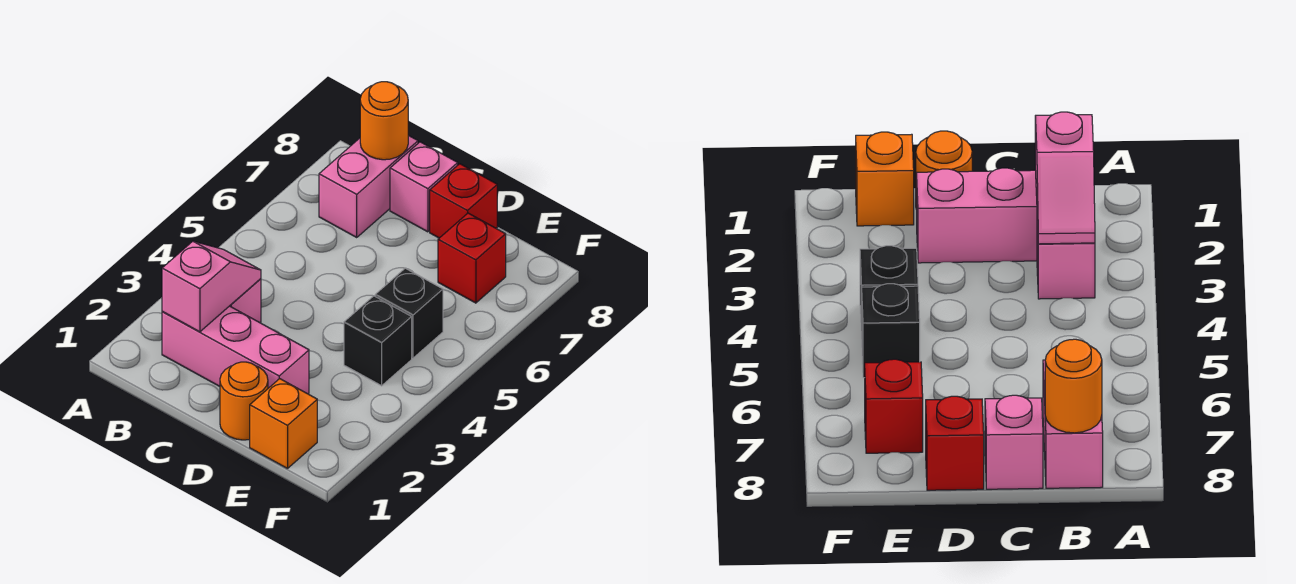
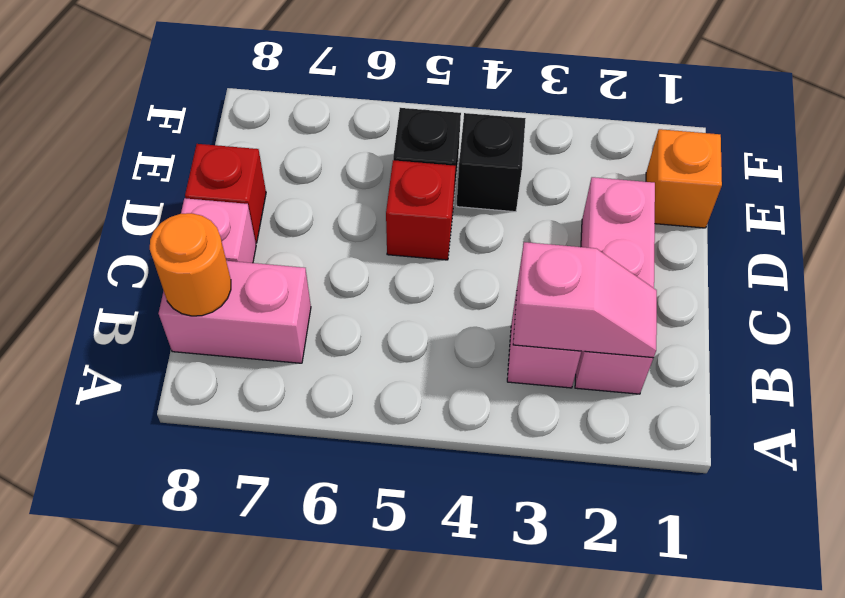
pink 1x2 slope [162,241,261,332] -> pink 1x2 slope turned to [513,242,657,358]
orange 1x1 round brick [220,362,268,440] -> none
red 1x1 brick [438,213,506,303] -> red 1x1 brick moved to [386,160,456,260]

